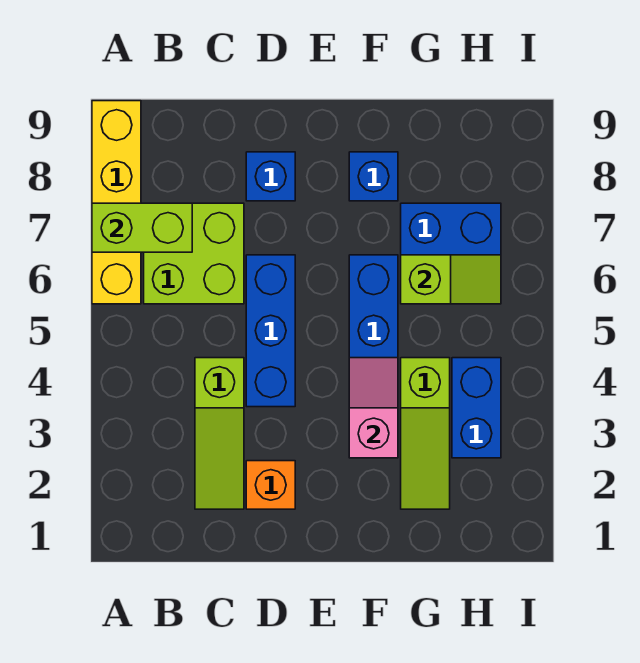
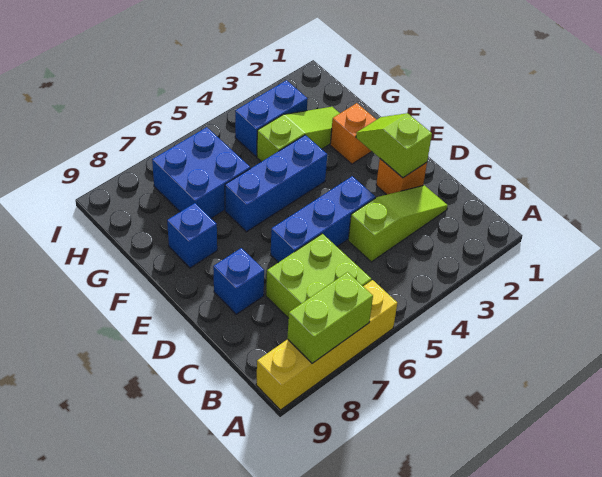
lime 1x2 brick [92,203,192,252] -> lime 1x2 brick turned to [287,272,373,363]
none -> orange 1x1 brick [330,103,376,164]
pink 1x2 slope [349,358,398,458] -> none
lime 1x2 slope [401,255,501,304] -> lime 1x2 slope moved to [356,113,432,178]

